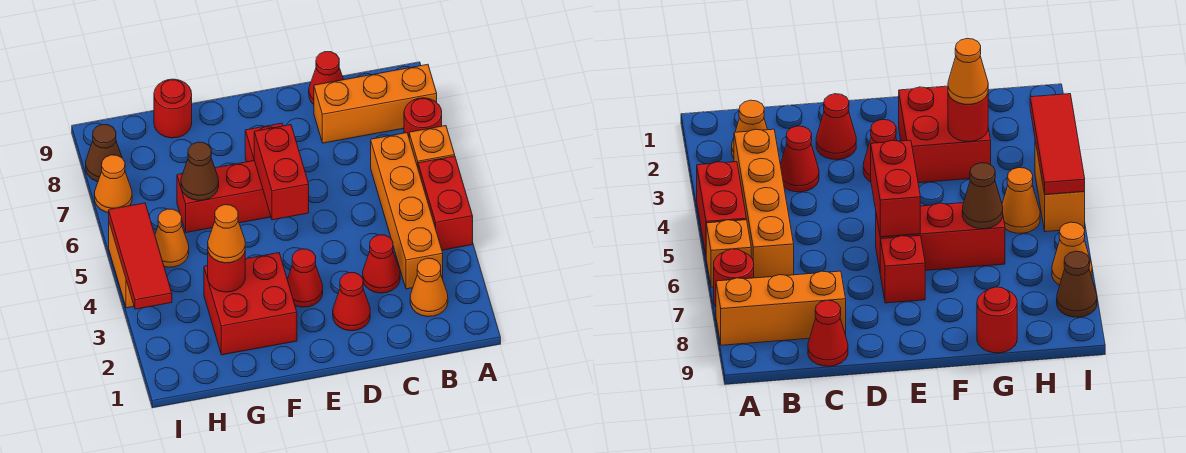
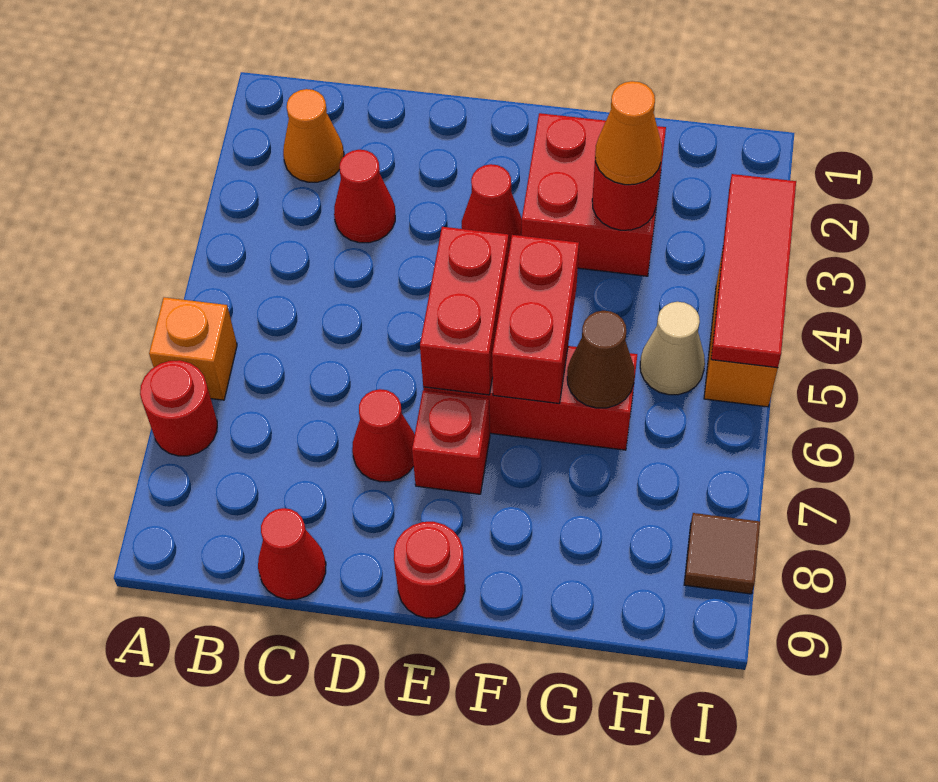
red 1x2 brick [418,156,473,250] -> red 1x2 brick moved to [492,235,579,403]
orange 1x3 brick [314,64,437,143] -> none
orange 1x4 brick [371,133,443,289] -> none
red 1x1 cone [333,273,370,331] -> red 1x1 cone moved to [352,389,415,482]
red 1x1 round brick [154,79,192,138] -> red 1x1 round brick moved to [394,522,465,618]
orange 1x1 cone [155,209,189,267] -> tan 1x1 cone [640,302,705,395]
orange 1x1 cone [94,155,132,213] -> none
brown 1x1 cone [86,125,122,182] -> brown 1x1 tile [684,513,760,594]

